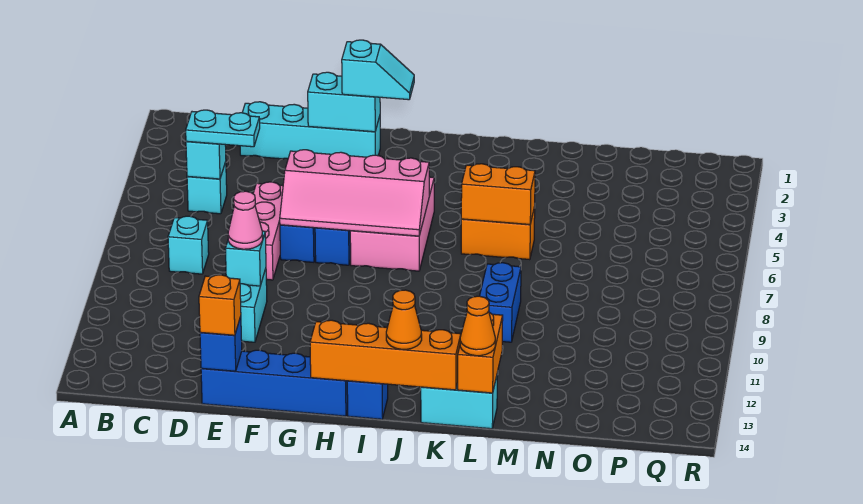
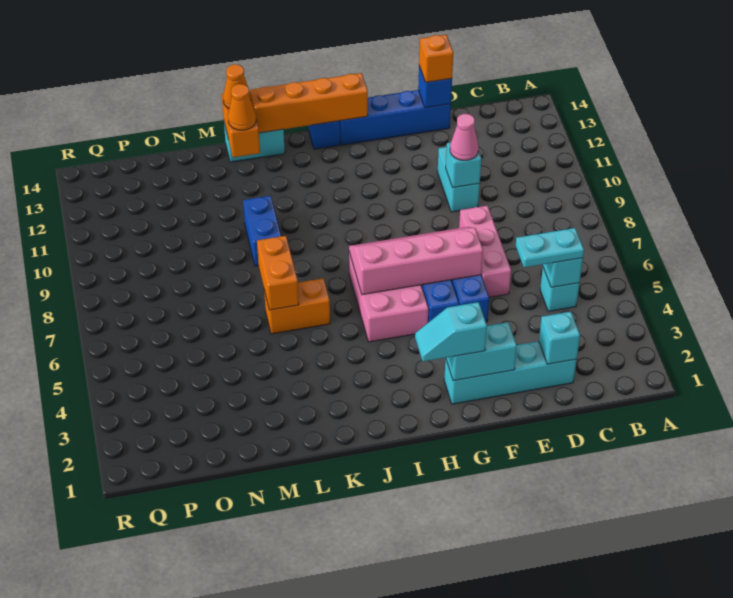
cyan 1x1 brick [168,216,209,274] -> cyan 1x1 brick moved to [539,312,580,364]
orange 1x1 cone [386,290,422,349] -> orange 1x1 cone moved to [228,84,256,130]
orange 1x2 brick [461,164,535,225] -> orange 1x2 brick turned to [257,236,299,310]

